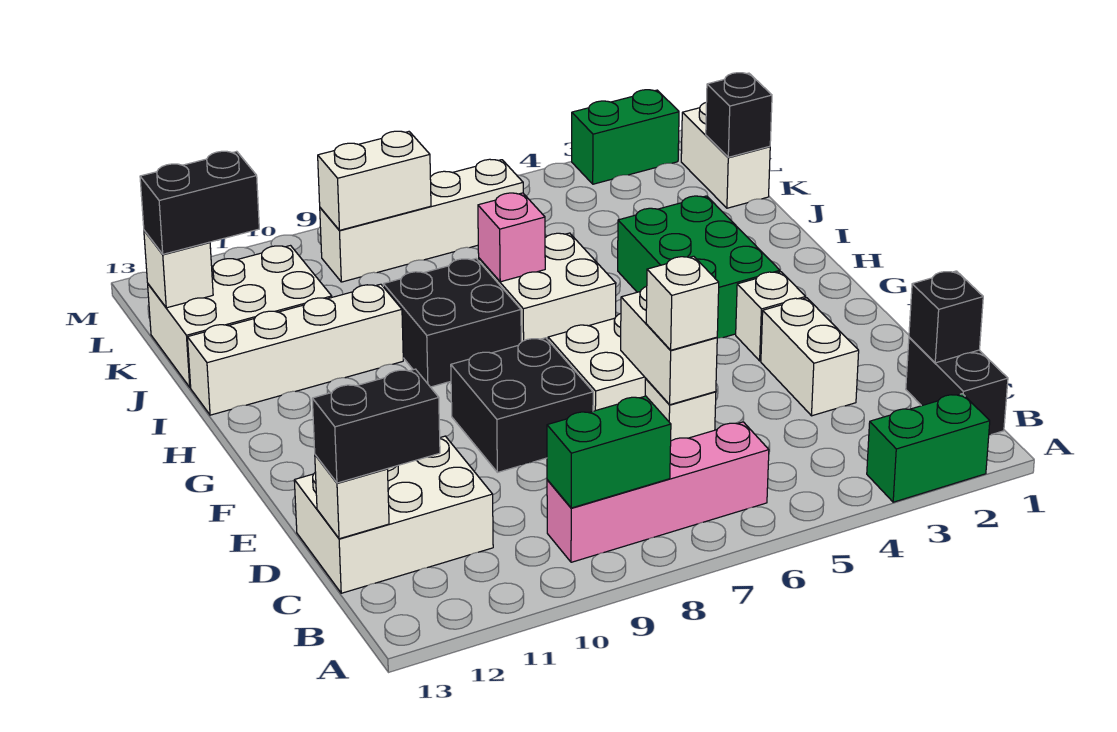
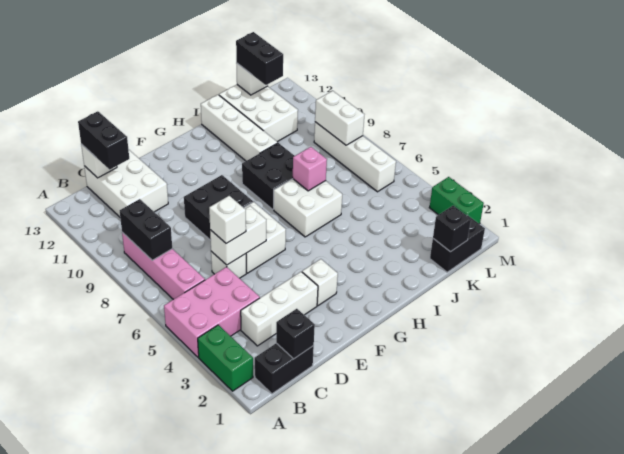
none -> pink 2x3 brick [164,267,260,357]
green 1x2 brick [547,396,671,508] -> black 1x2 brick [120,199,172,260]
white 1x2 brick [761,298,859,416] -> white 1x3 brick [241,272,318,346]
green 2x3 brick [618,196,780,338] -> none
white 1x2 brick [681,103,770,208] -> black 1x2 brick [430,215,485,272]

